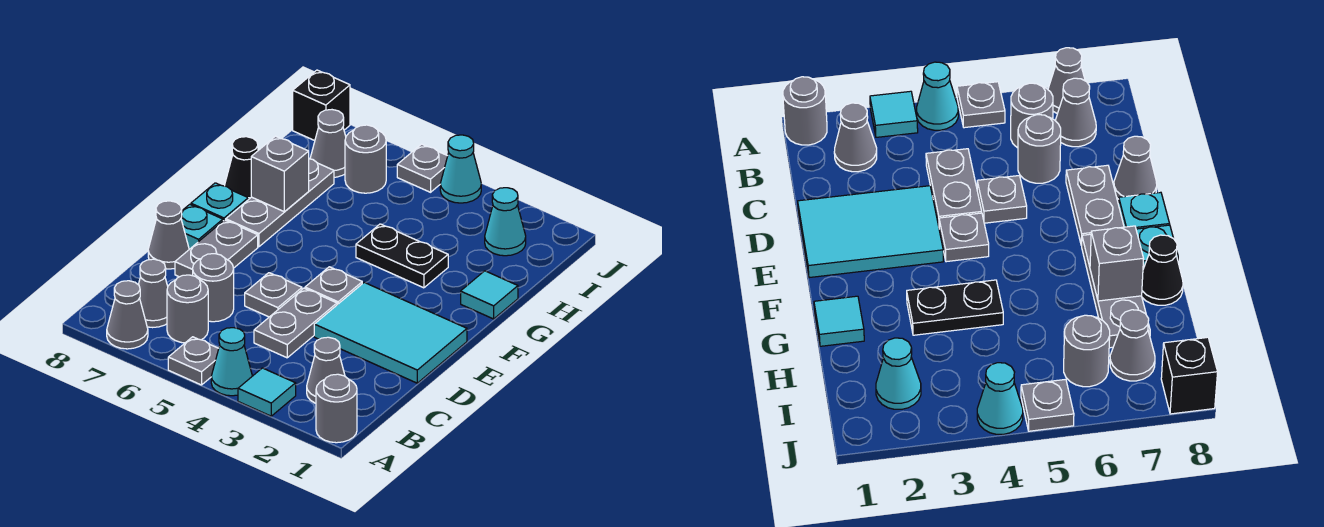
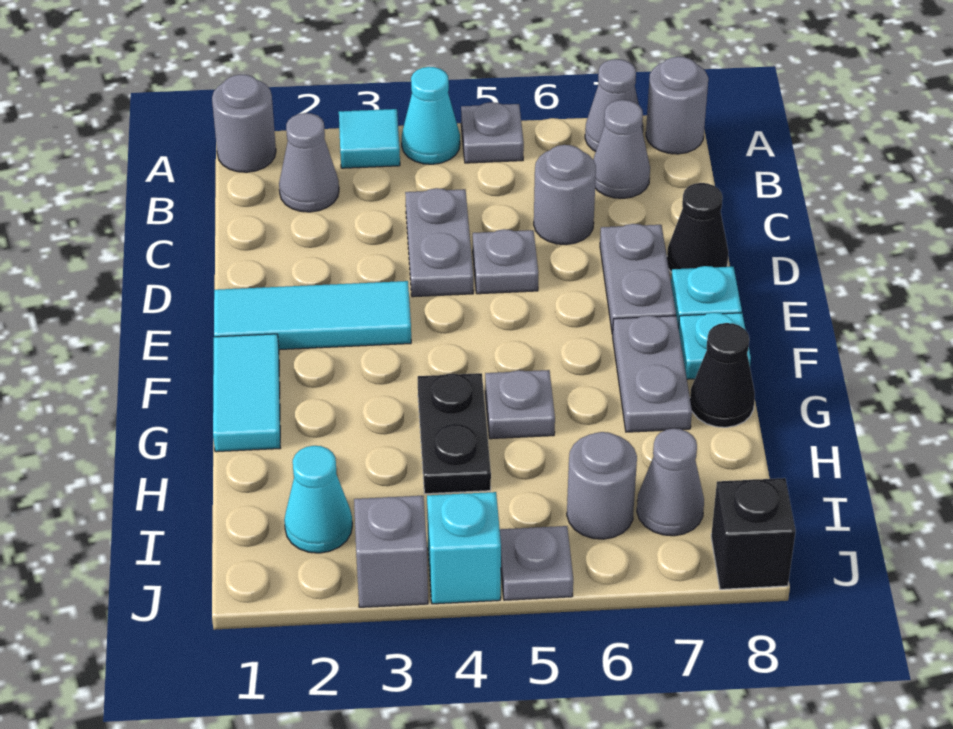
grey 1x1 round brick [167,275,208,343] -> grey 1x1 round brick moved to [646,57,708,154]
cyan 2x3 tile [314,282,467,383] -> cyan 1x3 tile [214,281,411,350]
grey 1x1 cone [148,201,189,269] -> black 1x1 cone [667,183,728,272]
grey 1x1 plate [305,267,362,305] -> grey 1x1 plate moved to [485,370,555,439]
grey 1x3 plate [226,159,334,247] -> grey 1x2 plate [613,316,692,432]
cyan 1x1 tile [461,271,518,319] -> cyan 1x2 tile [213,334,280,452]
black 1x2 plate [356,224,448,288] -> black 1x2 plate turned to [418,373,491,494]
grey 1x1 brick [251,136,309,212] -> grey 1x1 brick moved to [354,496,428,607]
cyan 1x1 cone [440,135,481,203] -> cyan 1x1 brick [427,492,501,604]

